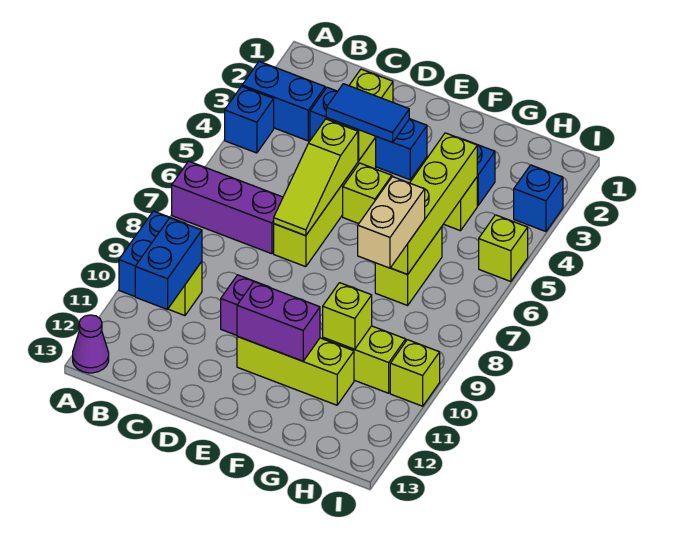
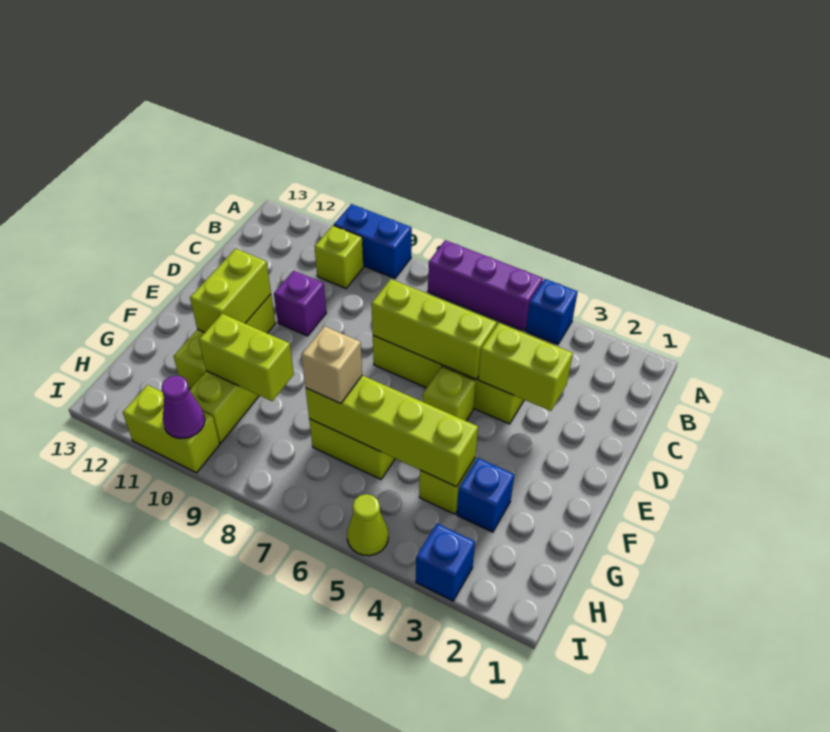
blue 1x2 brick [242,61,325,141] -> none
purple 1x3 brick [172,161,283,254] -> purple 1x3 brick turned to [428,240,543,331]
purple 1x1 cone [73,315,109,373] -> purple 1x1 cone moved to [161,376,205,438]
blue 1x2 brick [135,218,202,309] -> none
blue 1x3 brick [310,87,427,180] -> none
blue 1x2 tile [326,84,409,142] -> none
lime 1x3 slope [274,119,358,236] -> lime 1x3 brick [371,279,497,379]
purple 1x2 brick [237,282,320,361] -> lime 1x2 brick [190,249,271,332]
tan 1x2 brick [358,177,425,268] -> tan 1x1 brick [302,326,362,404]
lime 1x1 brick [323,283,372,349] -> lime 1x2 brick [199,314,294,401]
lime 1x1 brick [479,215,528,282] -> lime 1x1 cone [347,494,388,556]
lime 1x1 brick [390,340,440,406] -> lime 1x2 brick [123,385,220,473]

